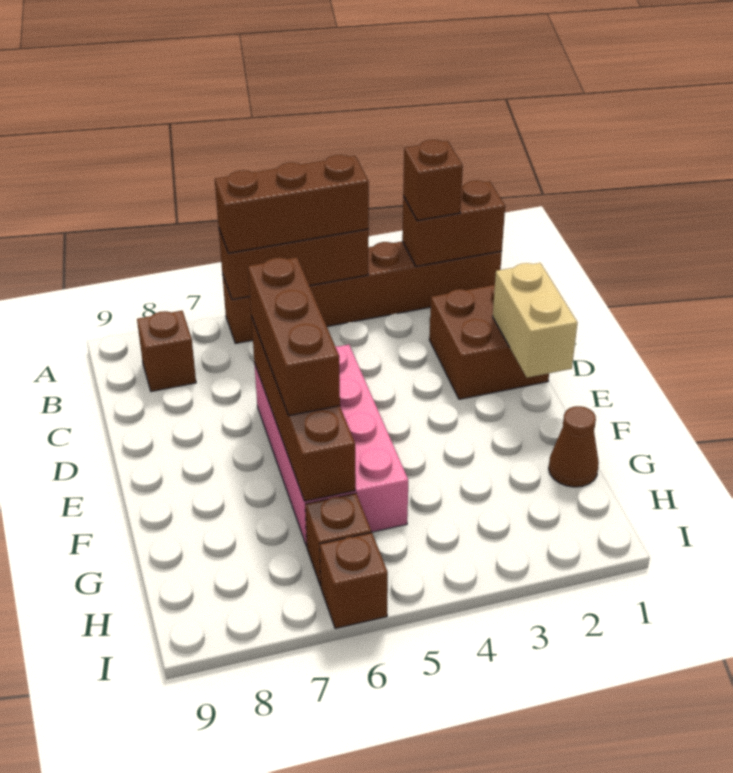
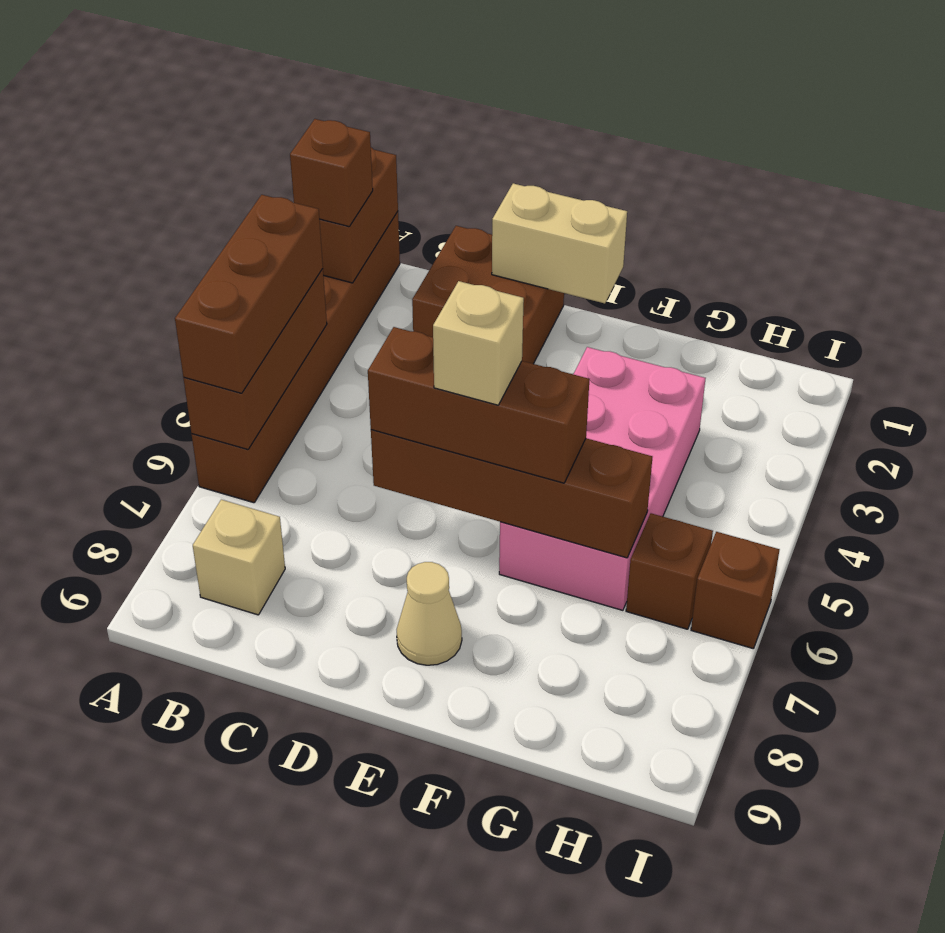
brown 1x1 brick [137,311,196,392] -> tan 1x1 brick [193,500,285,615]
pink 2x4 brick [254,345,408,546] -> pink 2x4 brick turned to [499,347,706,610]
none -> tan 1x1 brick [433,281,524,405]
none -> tan 1x1 cone [397,562,462,665]
brown 1x1 cone [549,406,599,487] -> none

